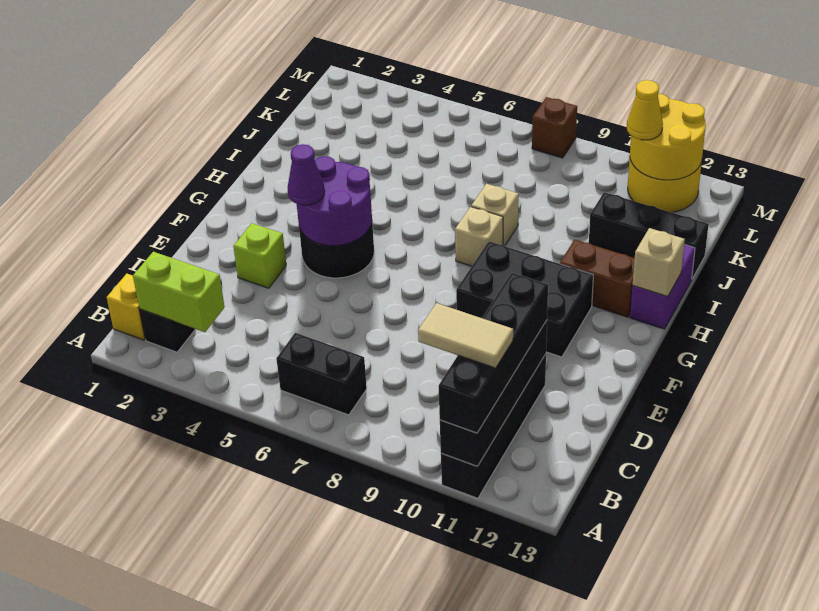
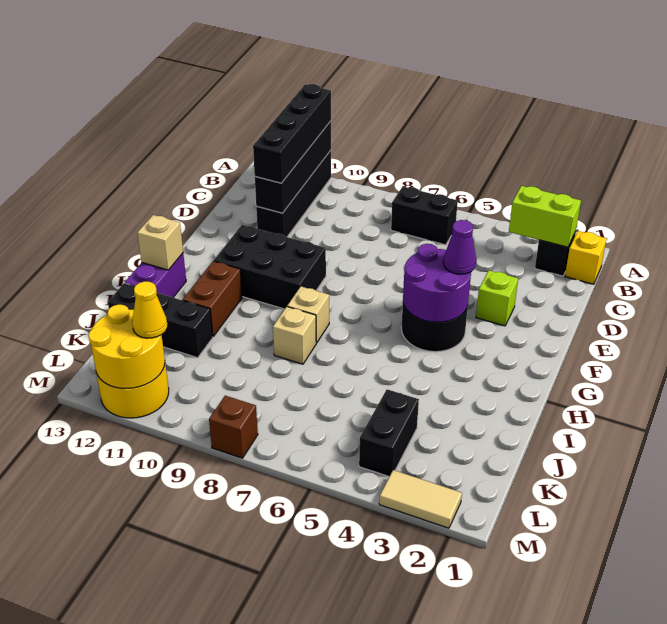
tan 1x2 tile [418,303,513,368] -> tan 1x2 tile moved to [379,470,462,528]
brown 1x2 brick [560,239,635,317] -> brown 1x2 brick turned to [183,261,242,336]
none -> black 1x2 brick [359,389,419,477]

